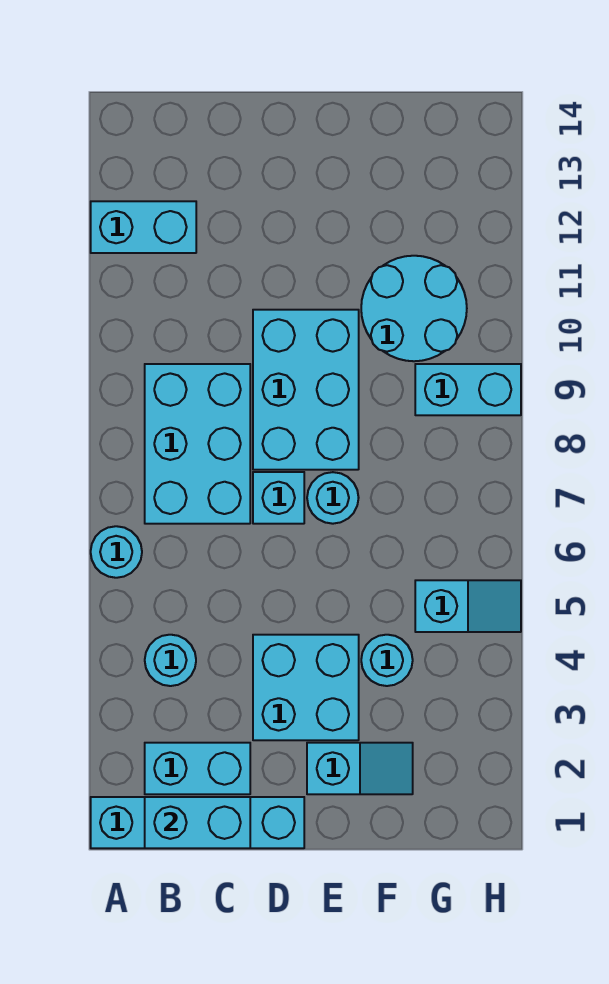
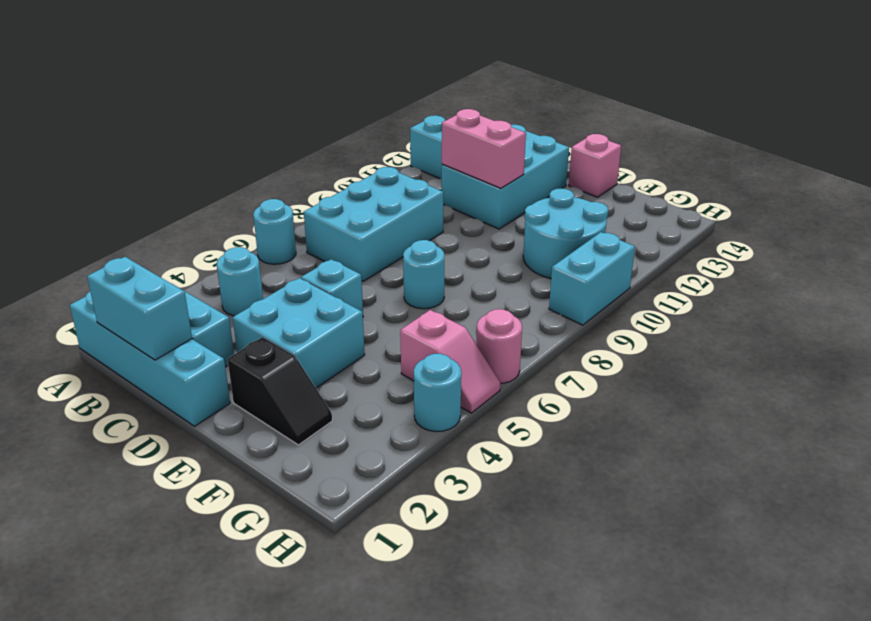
none -> pink 1x2 brick [442,109,526,188]
cyan 1x1 brick [253,472,304,524] -> cyan 1x1 brick moved to [301,259,363,312]
cyan 2x3 brick [253,310,359,470] -> cyan 2x3 brick moved to [442,125,569,229]
cyan 1x2 slope [307,743,413,794] -> black 1x2 slope [228,337,332,445]
none -> pink 1x1 brick [569,134,621,197]
cyan 1x1 round brick [361,635,413,686] -> cyan 1x1 round brick moved to [414,354,461,432]
cyan 1x2 slope [415,580,521,632] -> pink 1x2 slope [400,310,500,413]
cyan 1x2 brick [415,364,521,415] -> cyan 1x2 brick turned to [549,232,635,325]
none -> pink 1x1 round brick [476,309,522,383]

